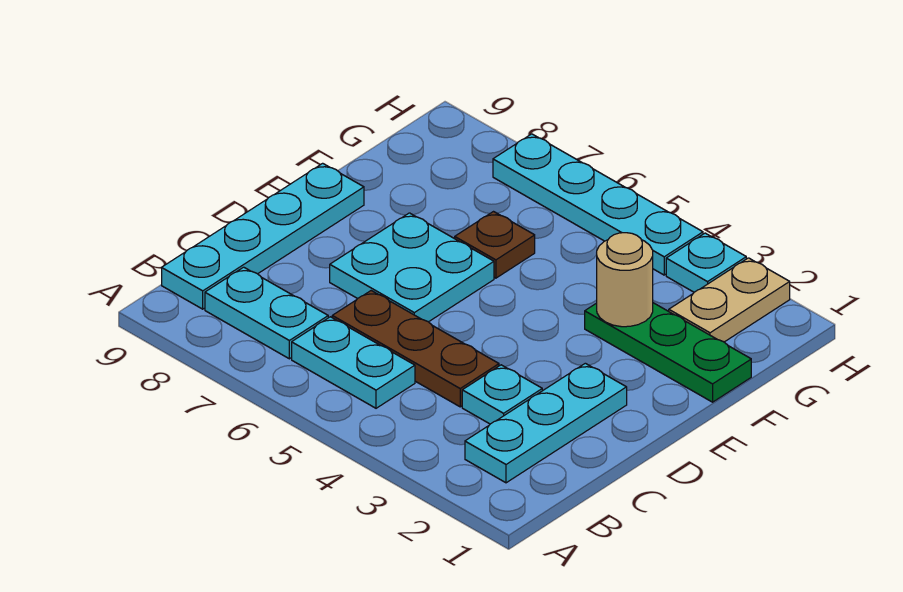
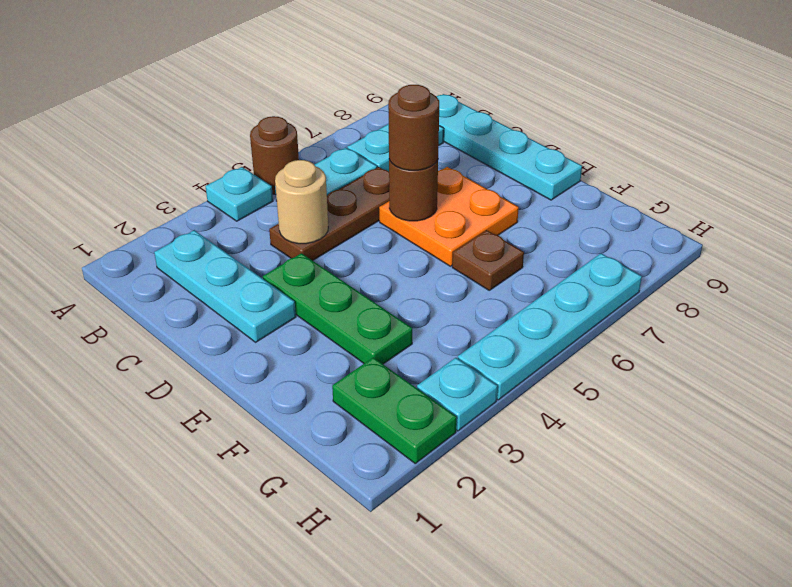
none -> brown 1x1 round brick [250,116,299,194]
cyan 1x1 plate [462,365,542,424] -> cyan 1x1 plate moved to [205,167,273,221]
cyan 2x2 plate [330,213,494,322] -> orange 2x2 plate [379,167,519,266]
none -> brown 1x1 round brick [389,160,438,221]
none -> brown 1x1 round brick [388,85,439,170]
green 1x3 plate [585,303,751,402] -> green 1x3 plate turned to [263,253,412,364]
tan 1x1 round brick [597,233,653,327] -> tan 1x1 round brick moved to [275,160,328,244]
tan 1x2 plate [669,258,790,342] -> green 1x2 plate [332,357,457,463]

